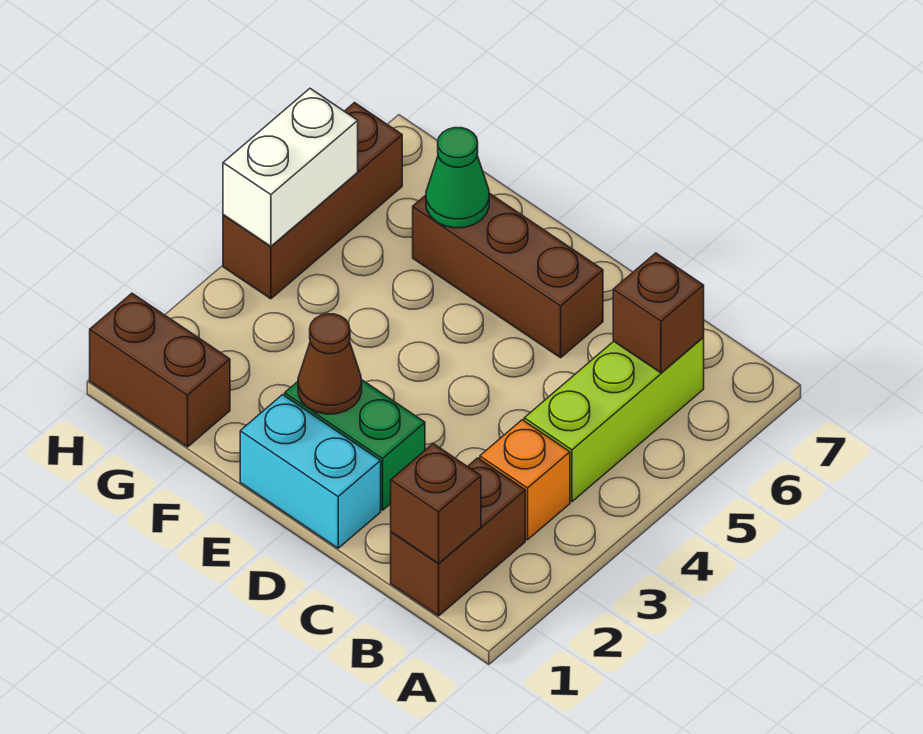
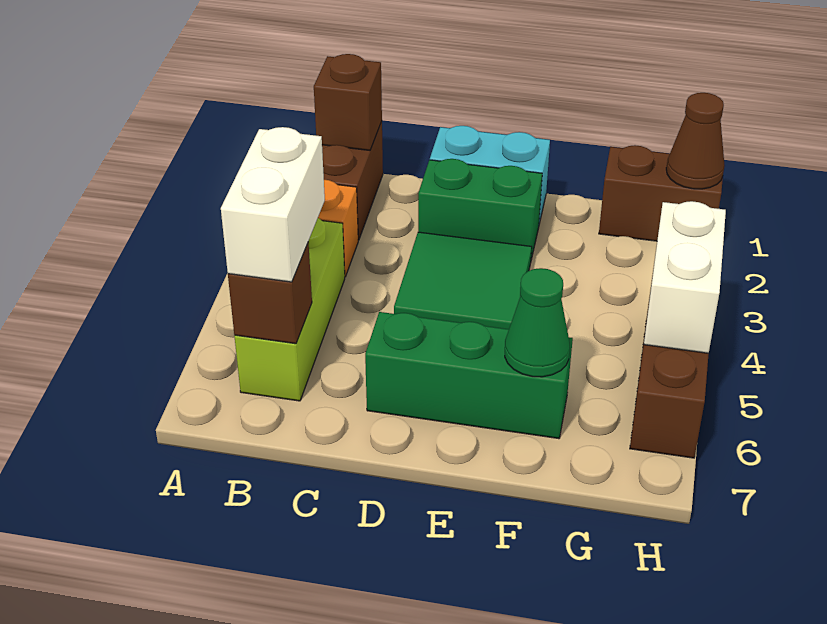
none -> white 1x2 brick [221,127,325,282]
none -> green 2x2 tile [394,232,532,329]
brown 1x3 brick [413,193,603,358] -> green 1x3 brick [365,312,573,439]
brown 1x1 cone [298,314,362,414] -> brown 1x1 cone moved to [666,93,725,189]

